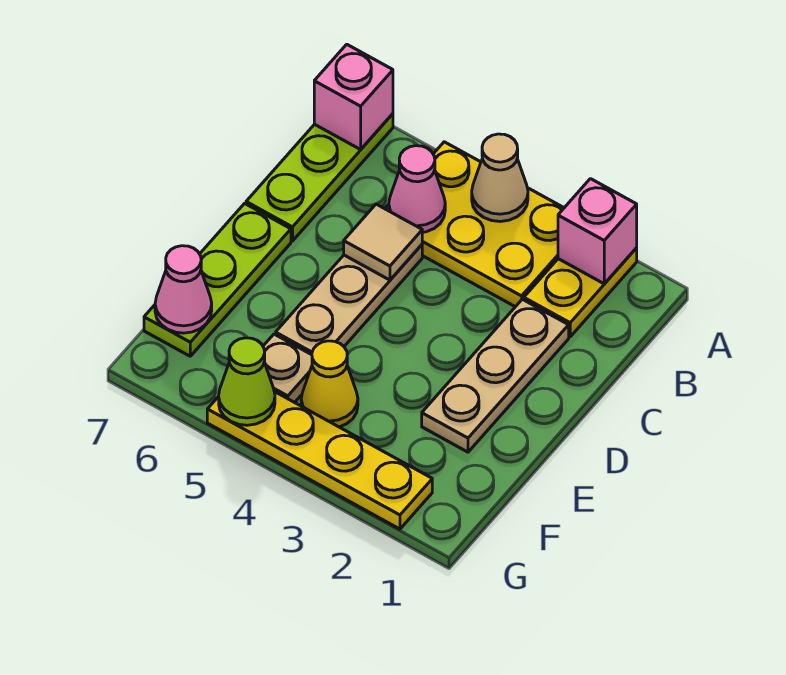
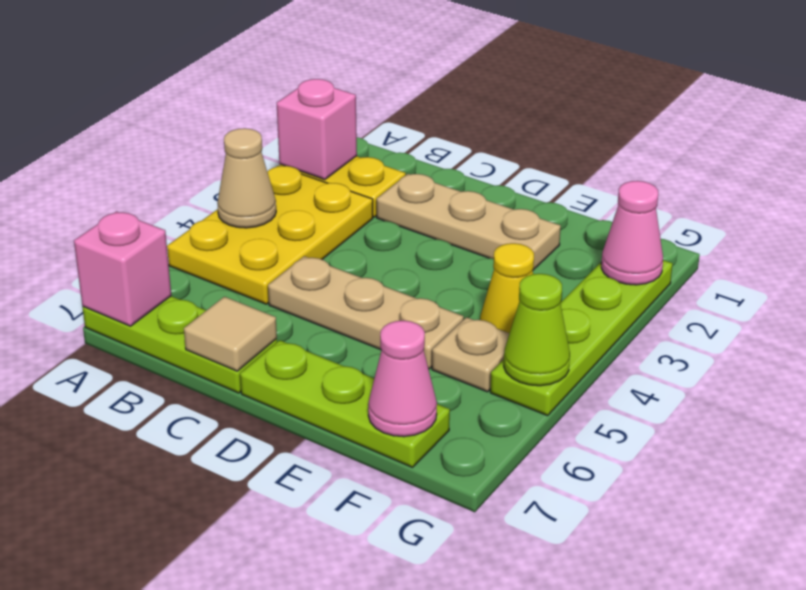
pink 1x1 cone [389,146,445,232] -> pink 1x1 cone moved to [601,181,663,285]
tan 1x1 tile [344,204,422,280] -> tan 1x1 tile moved to [184,297,277,371]
yellow 1x4 plate [207,391,432,529] -> lime 1x4 plate [490,260,673,416]

